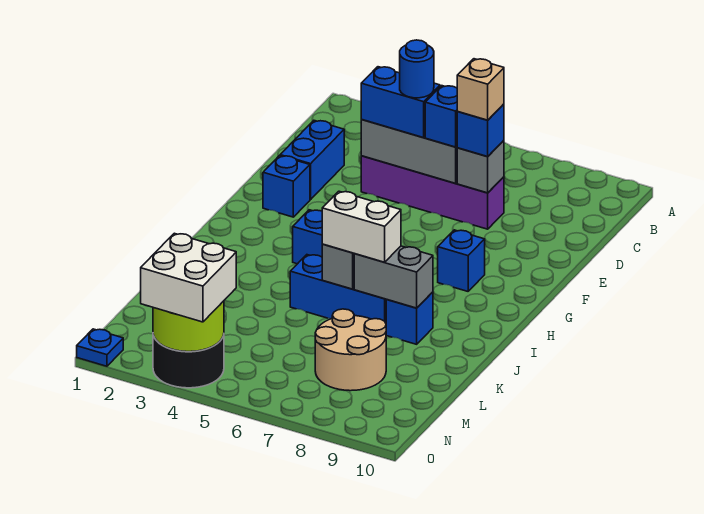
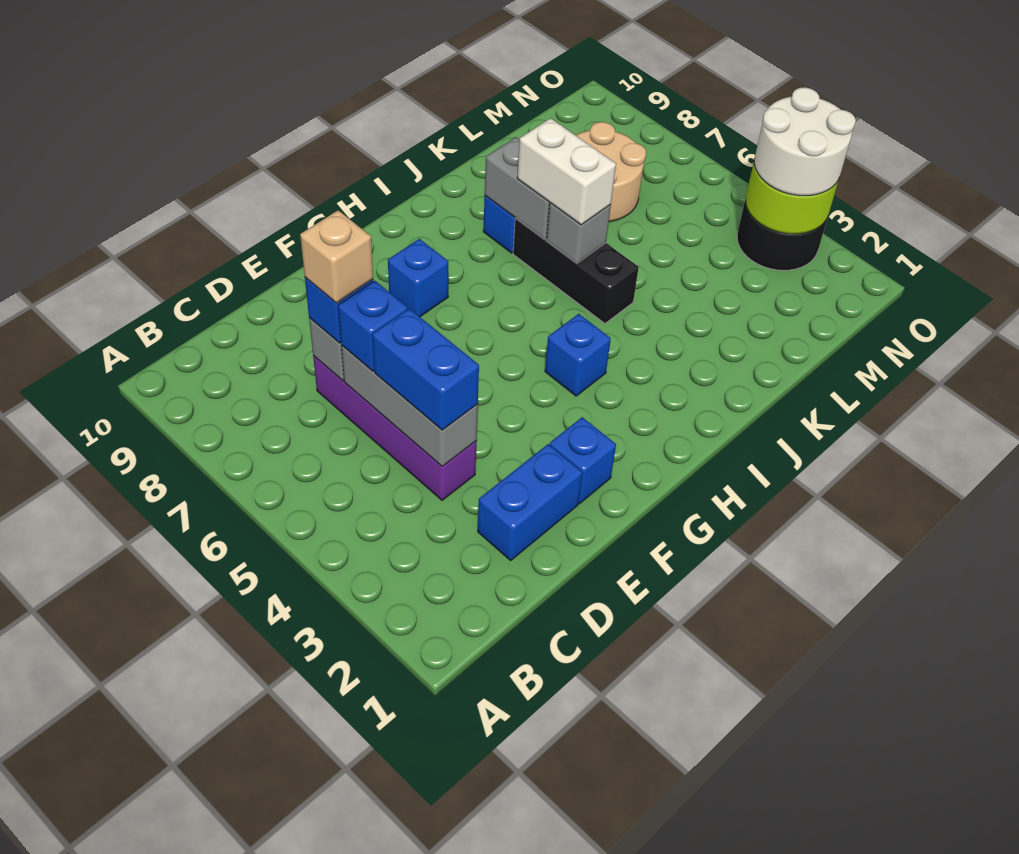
blue 1x1 round brick [400,40,434,98] -> none
blue 1x3 brick [290,255,386,323] -> black 1x3 brick [513,218,639,323]
white 2x2 brick [141,233,236,322] -> white 2x2 round brick [754,87,856,196]
blue 1x1 plate [77,329,123,366] -> none

